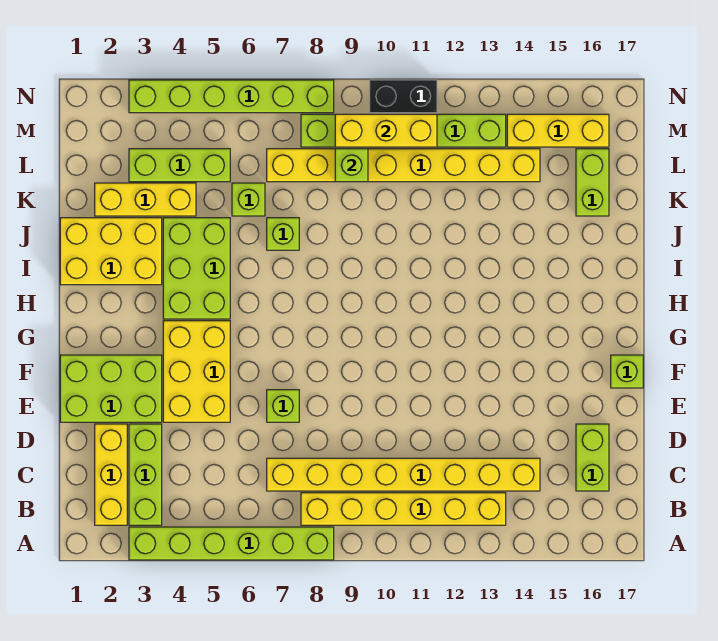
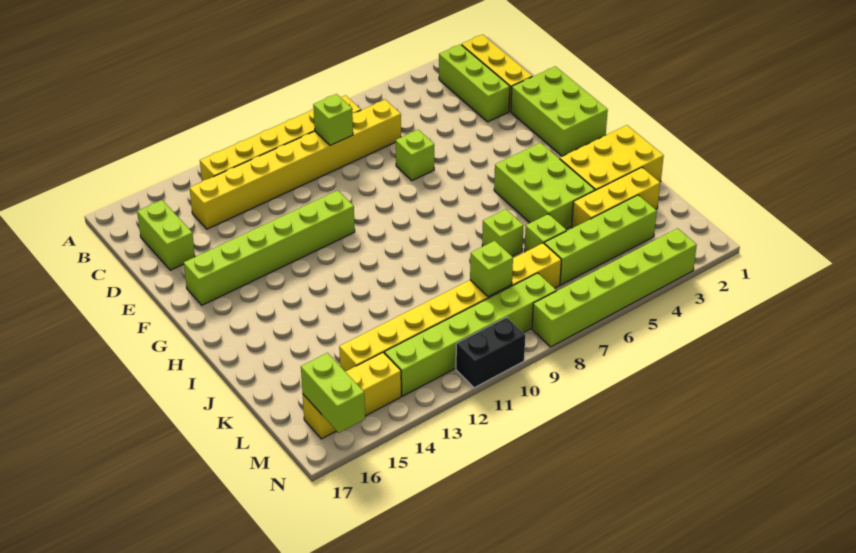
lime 1x6 brick [129,527,334,560] -> lime 1x6 brick moved to [184,190,355,305]
lime 2x3 brick [60,355,162,422] -> lime 2x3 brick turned to [511,66,608,156]
yellow 2x3 brick [163,321,230,422] -> none
lime 1x1 brick [611,355,643,388] -> lime 1x1 brick moved to [313,94,353,145]
lime 1x2 brick [576,149,609,216] -> lime 1x2 brick moved to [301,353,365,433]
lime 1x3 brick [129,149,230,182] -> lime 1x4 brick [544,195,657,285]
yellow 1x3 brick [335,114,437,147] -> none

